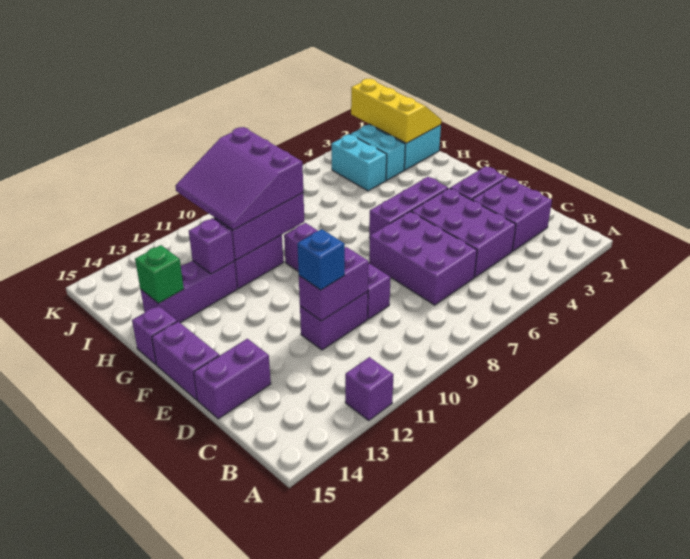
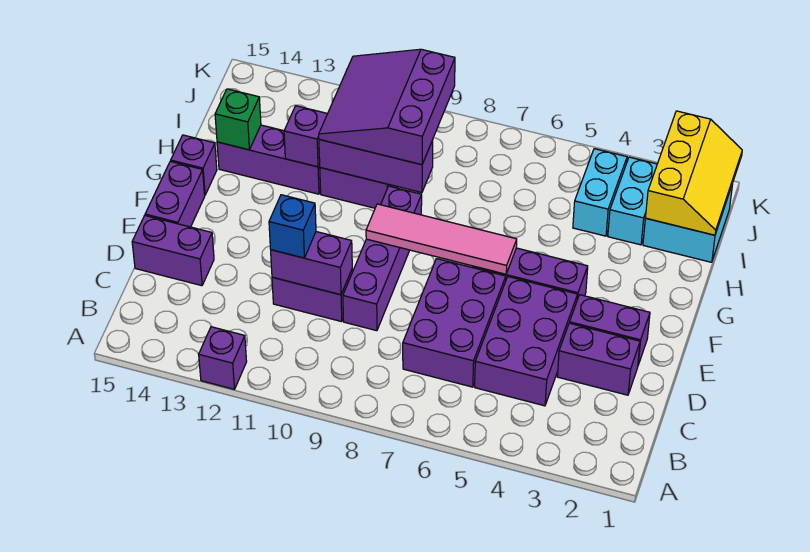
purple 2x2 brick [472,177,552,251] -> purple 1x2 brick [557,323,640,395]
none -> pink 1x4 tile [366,204,517,274]

